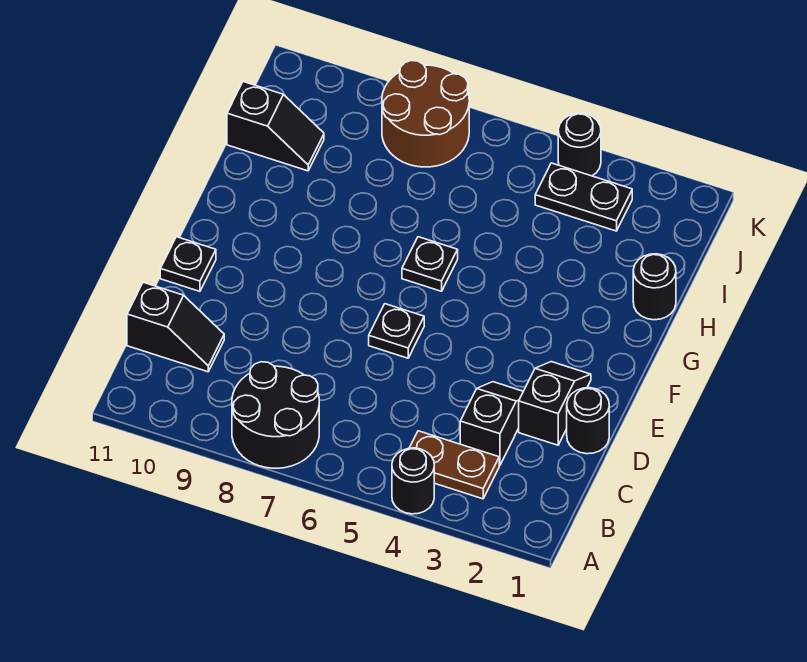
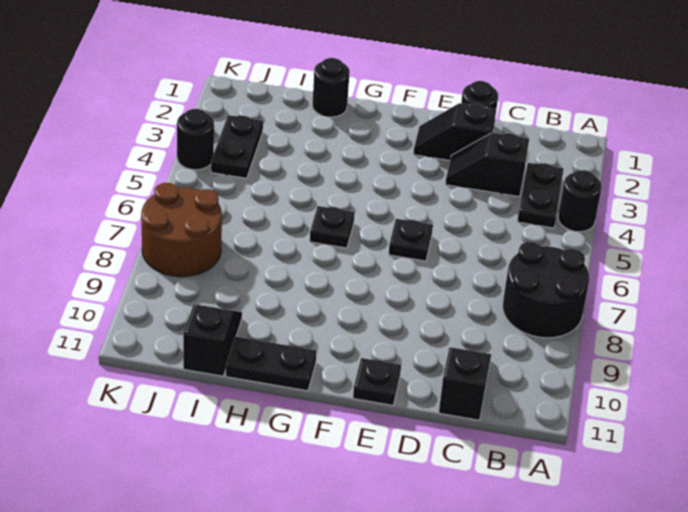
brown 1x2 plate [410,431,499,499] -> black 1x2 plate [517,163,564,228]
none -> black 1x2 plate [226,337,317,391]

